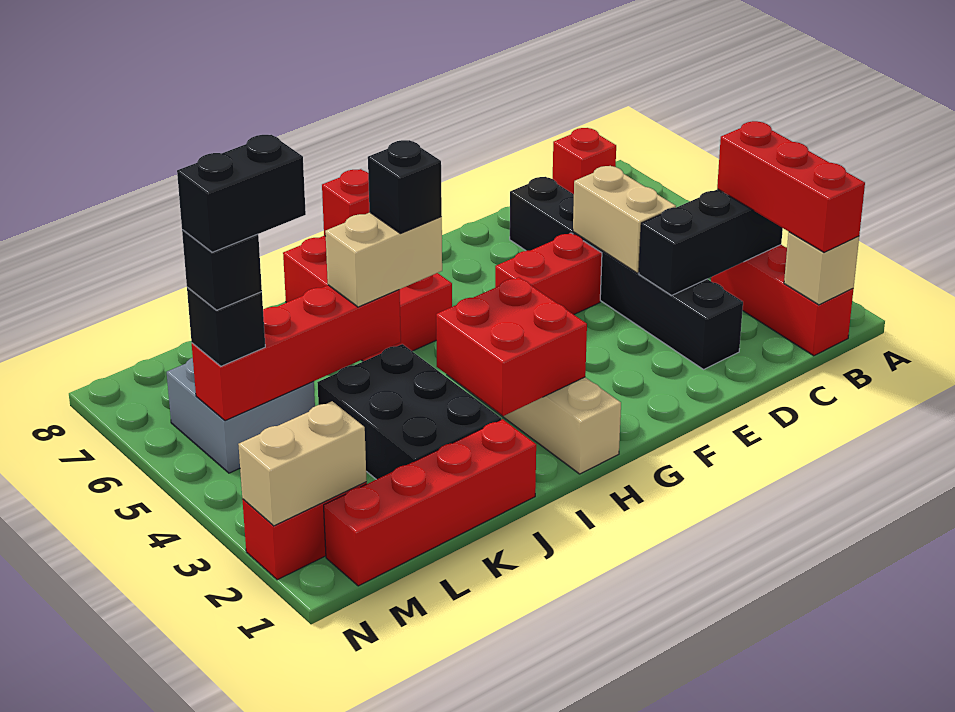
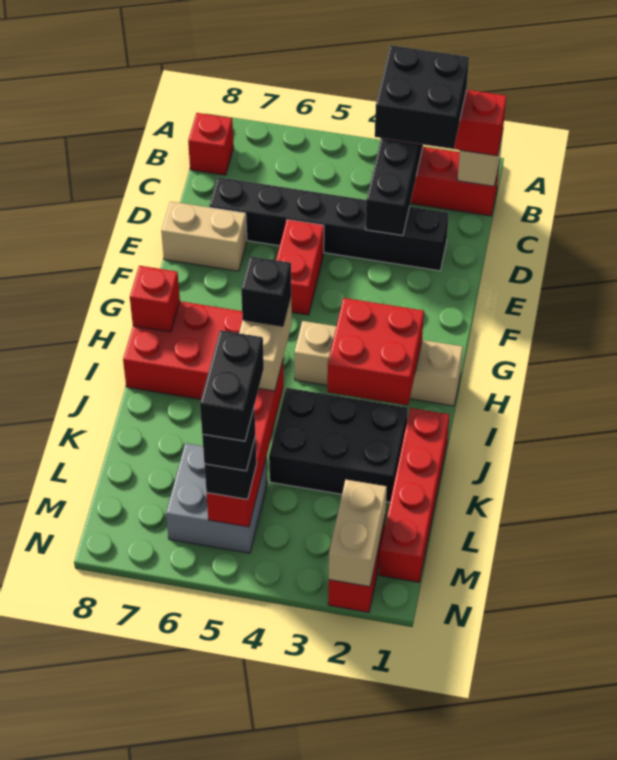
none -> black 2x2 brick [375,45,469,149]
tan 1x2 brick [573,166,676,273] -> tan 1x2 brick moved to [161,201,247,271]

